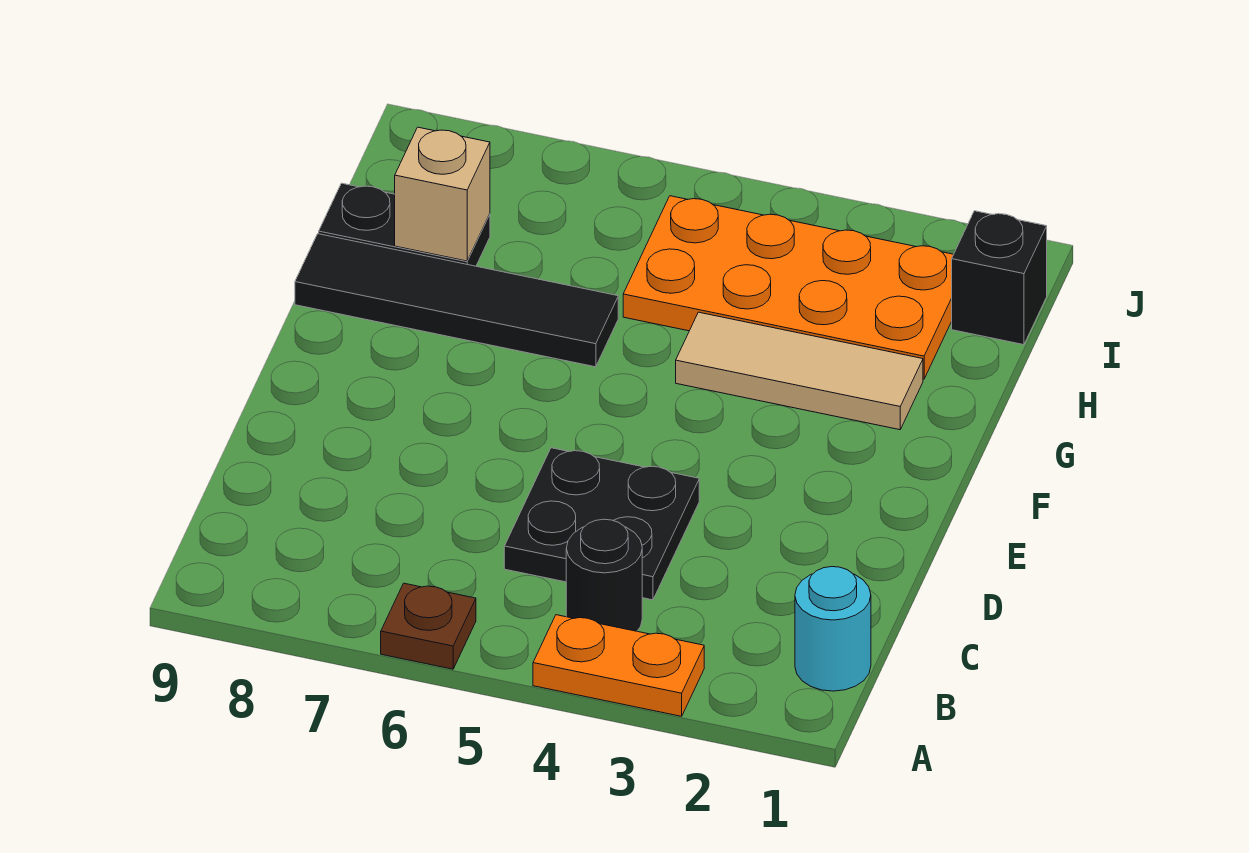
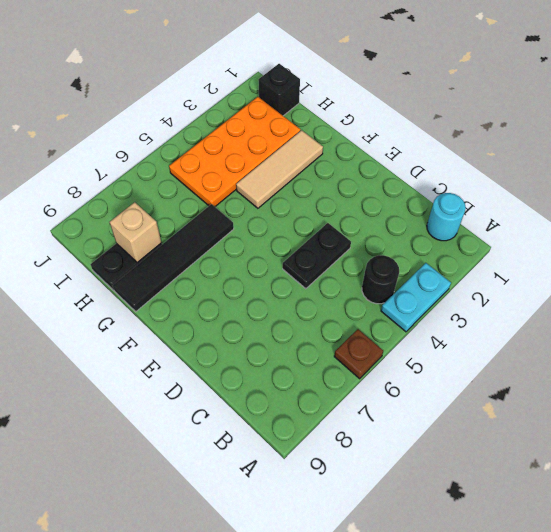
orange 1x2 plate [533,615,704,716] -> cyan 1x2 plate [381,263,451,332]
black 2x2 plate [504,448,699,600] -> black 1x2 plate [283,223,351,289]

